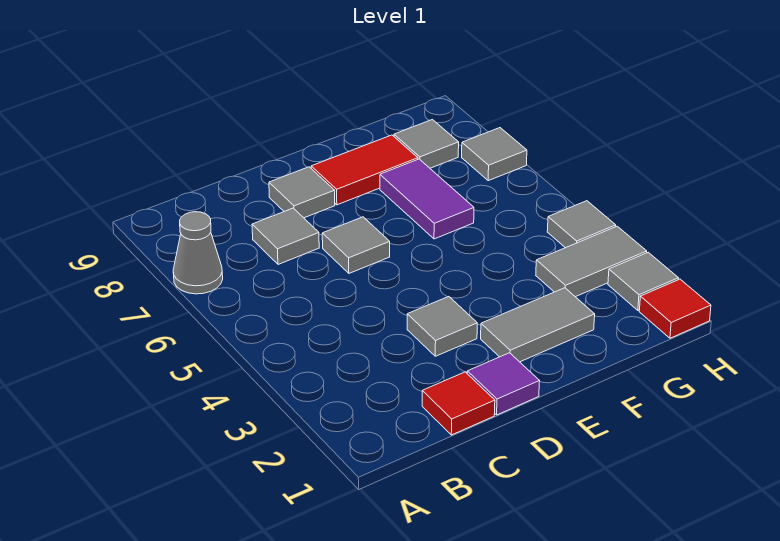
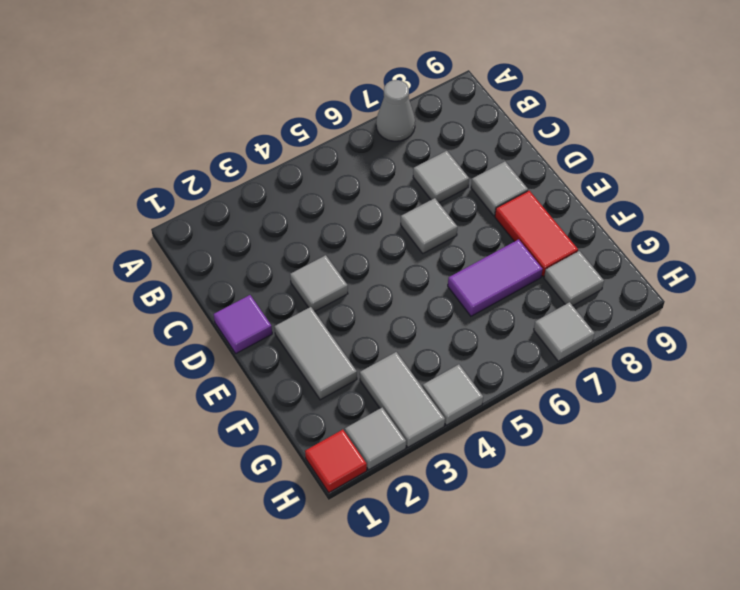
red 1x1 tile [422,372,495,435] -> none

